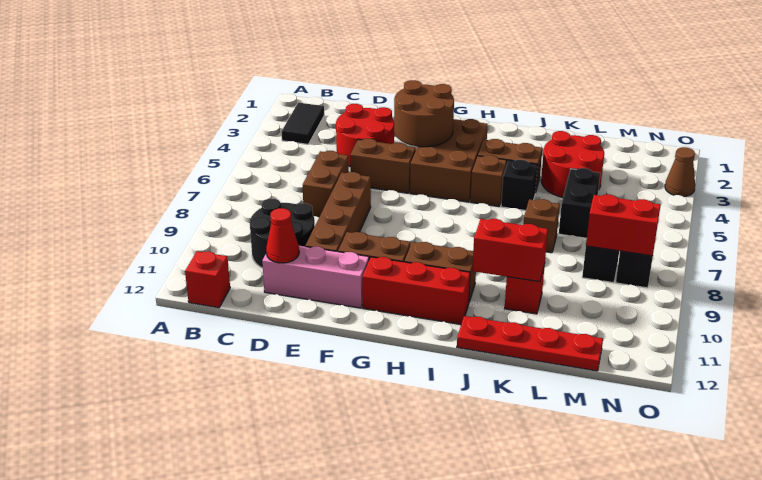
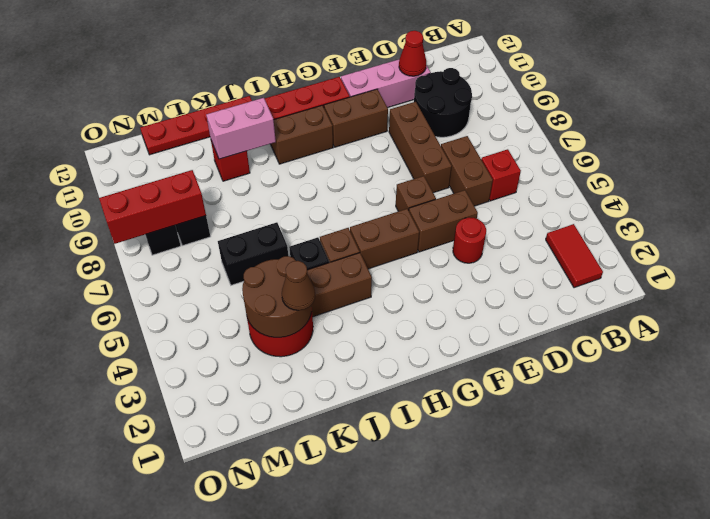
black 1x2 tile [281,103,324,144] -> red 1x2 tile [546,224,603,288]
red 1x1 brick [185,251,230,308] -> red 1x1 brick moved to [481,149,521,201]
red 2x2 round brick [336,104,394,166] -> red 1x1 round brick [453,217,486,263]
brown 1x4 brick [305,172,371,252] -> brown 1x3 brick [389,102,452,193]
brown 2x2 round brick [394,80,454,147] -> brown 2x2 round brick moved to [242,256,312,337]
brown 2x3 brick [410,119,488,202] -> brown 1x2 brick [350,209,419,269]
red 1x2 brick [472,219,548,282] -> pink 1x2 brick [206,98,276,159]
brown 1x1 brick [524,199,560,253] -> brown 1x1 brick moved to [396,176,436,211]
black 1x2 brick [559,168,600,238] -> black 1x2 brick turned to [218,222,288,285]
red 1x2 brick [586,194,661,256] -> red 1x3 brick [99,170,206,244]
brown 1x1 cone [665,147,695,197] -> brown 1x1 cone moved to [282,261,315,310]

